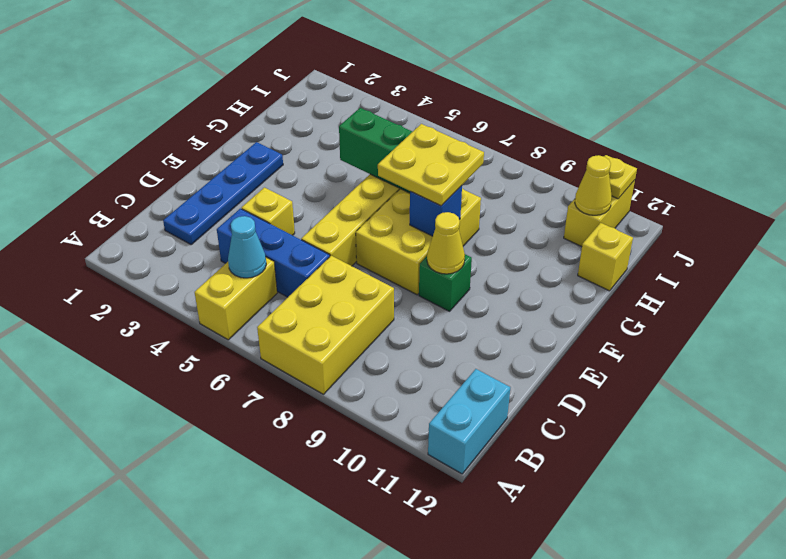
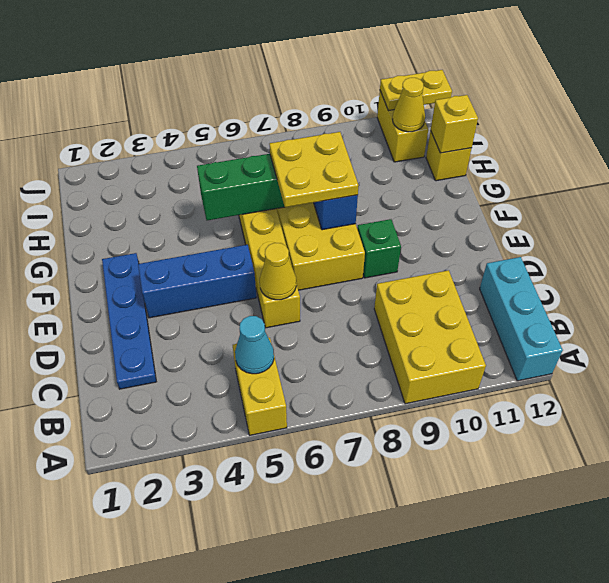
yellow 2x3 brick [257,256,394,394] -> yellow 2x3 brick moved to [374,270,486,404]
cyan 1x2 brick [428,369,510,474] -> cyan 1x3 brick [480,257,563,381]
blue 1x3 brick [217,209,330,297] -> blue 1x3 brick moved to [138,245,256,318]
yellow 1x1 brick [242,188,295,235] -> yellow 1x1 brick moved to [431,95,478,153]
yellow 1x1 cone [427,212,465,274] -> yellow 1x1 cone moved to [260,243,296,300]
yellow 1x1 plate [604,155,637,199] -> yellow 1x2 plate [380,70,452,111]

